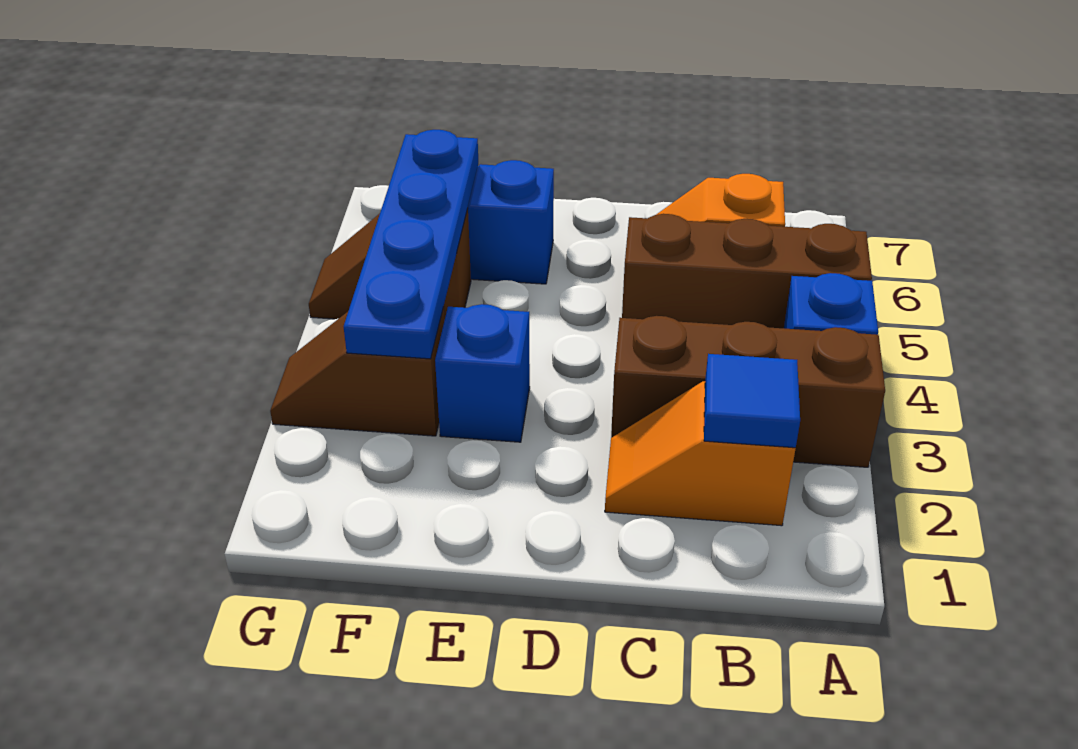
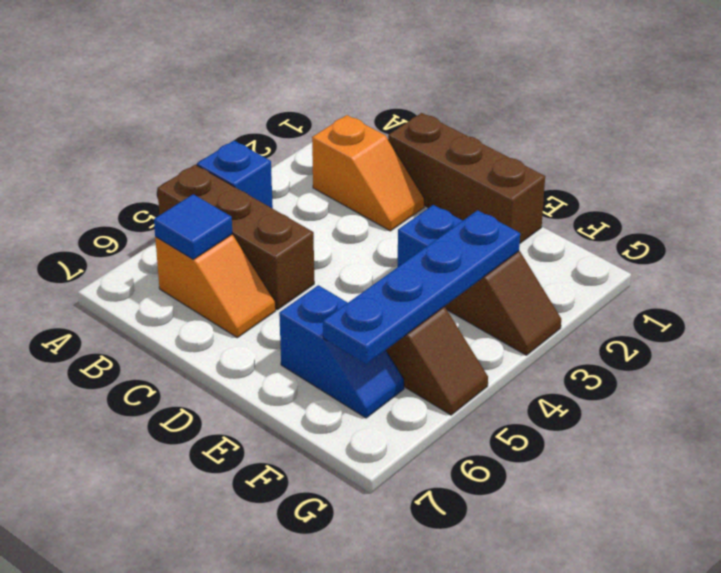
brown 1x3 brick [611,316,885,467] -> brown 1x3 brick moved to [388,113,545,243]
blue 1x1 tile [704,354,800,448] -> blue 1x1 tile moved to [154,194,232,259]

